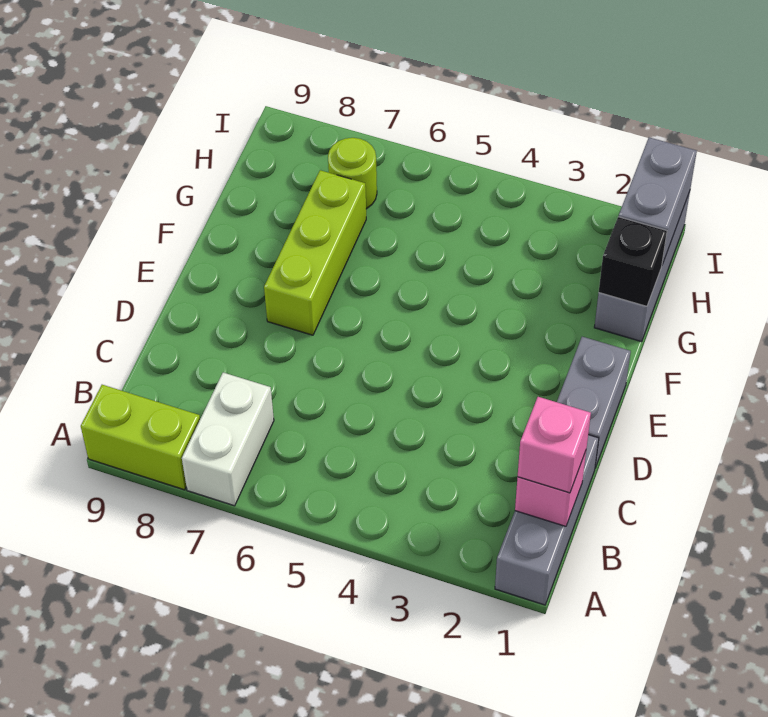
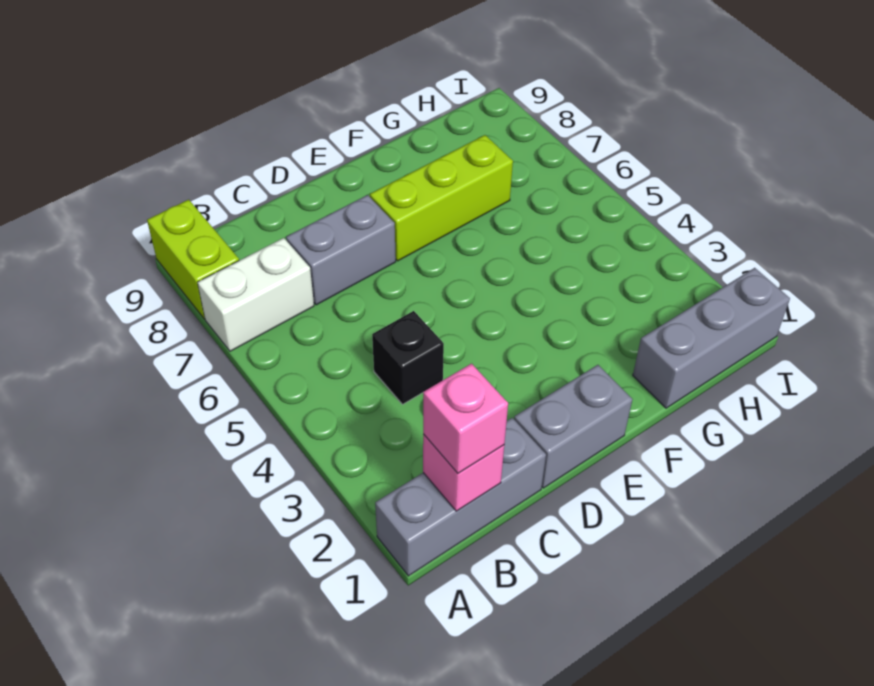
black 1x1 brick [599,217,667,306] -> black 1x1 brick moved to [372,311,444,404]
grey 1x2 brick [619,137,697,264] -> grey 1x2 brick moved to [286,195,396,305]
lime 1x1 round brick [328,138,377,209] -> none

